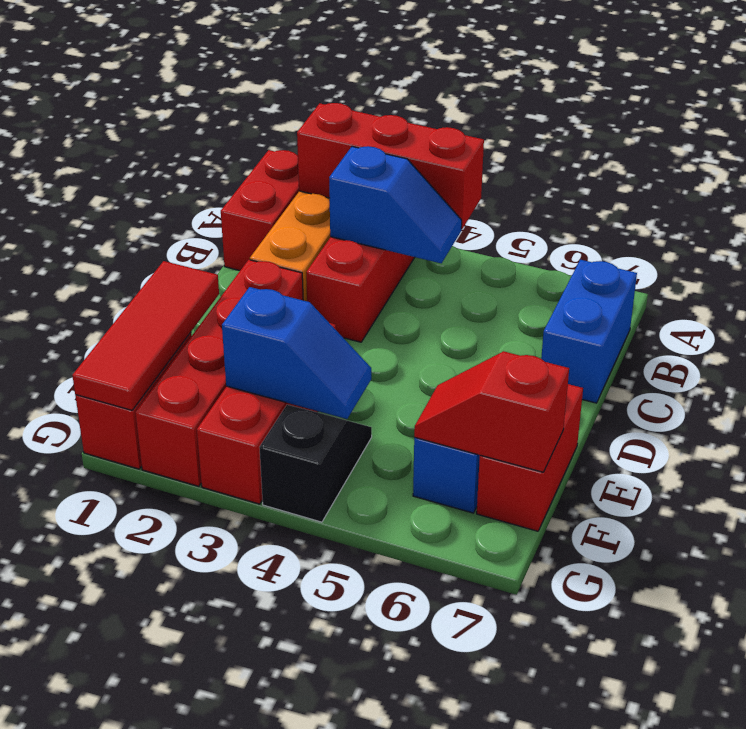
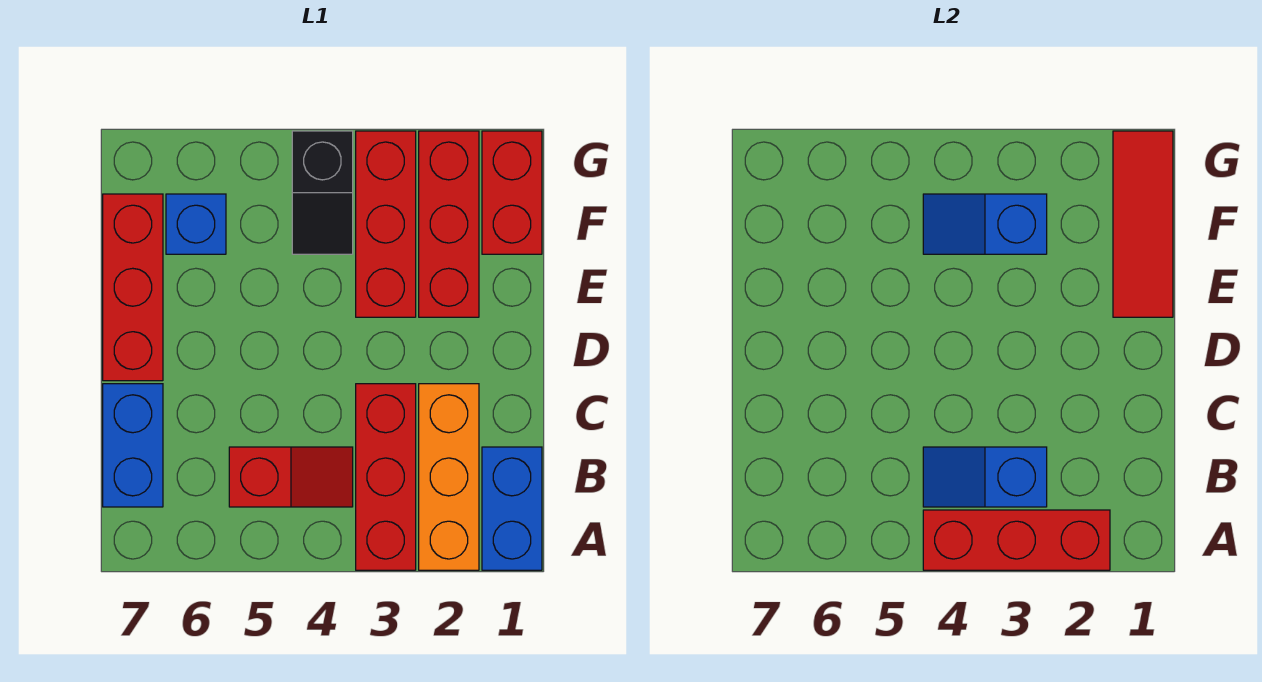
red 1x2 brick [221,150,299,271] -> blue 1x2 brick [482,447,542,570]
red 1x4 brick [135,260,303,486] -> red 1x3 brick [419,131,479,317]
red 1x2 brick [477,384,583,531] -> red 1x3 brick [103,194,163,381]
red 1x2 slope [414,351,569,472] -> red 1x2 slope moved to [229,447,353,507]

